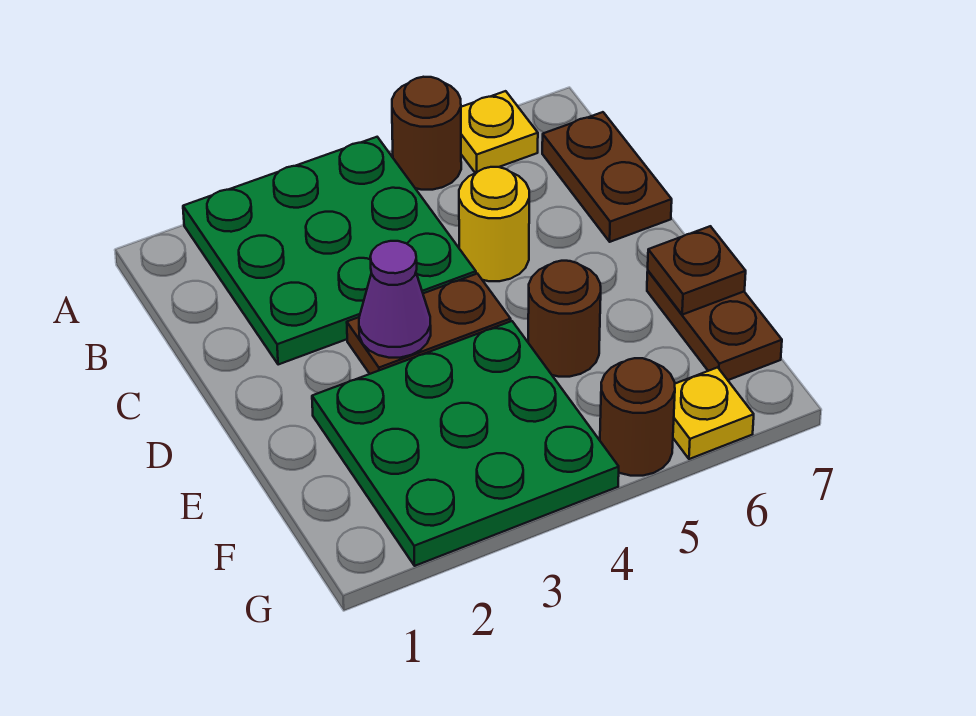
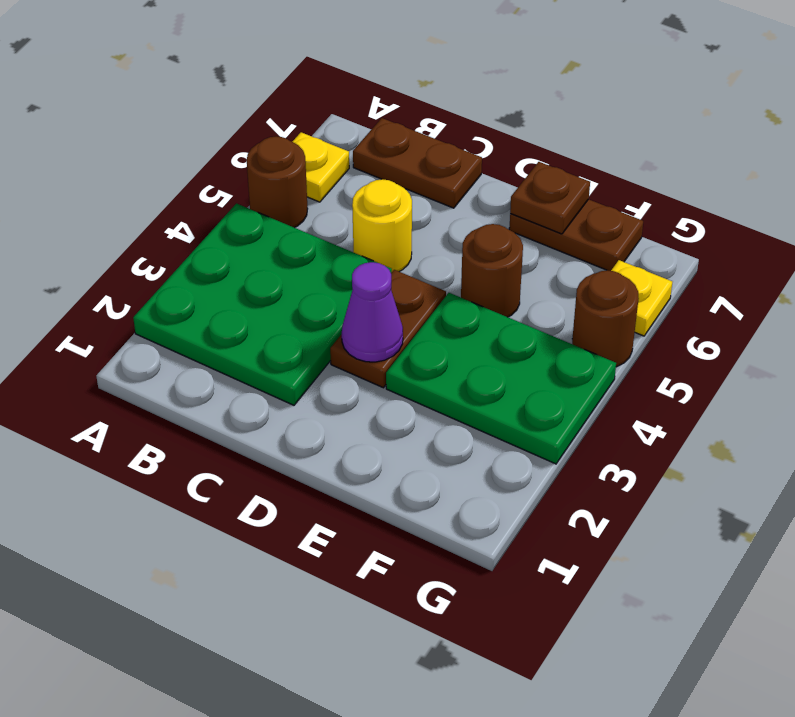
green 3x3 plate [312,321,619,566] -> green 2x3 plate [386,293,616,464]

